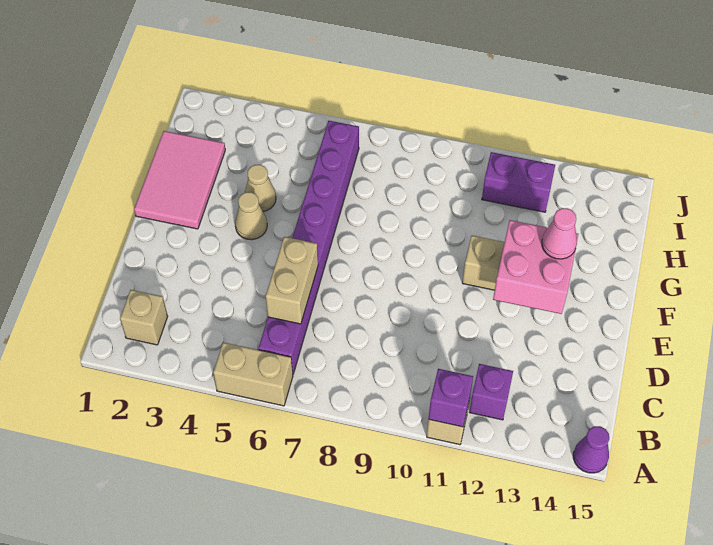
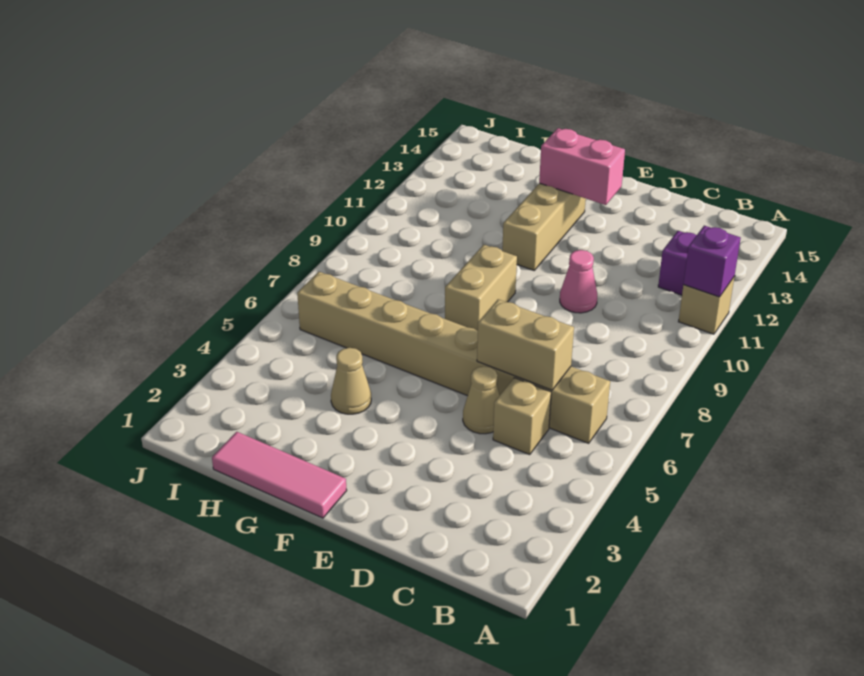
tan 1x2 brick [213,342,293,406] -> tan 1x2 brick moved to [445,245,517,331]
purple 1x1 cone [573,426,609,473] -> none
tan 1x1 brick [120,290,168,345] -> tan 1x1 brick moved to [493,378,551,455]
purple 1x8 brick [258,121,359,374] -> tan 1x8 brick [297,272,610,443]
pink 2x2 brick [493,220,578,314] -> pink 1x2 brick [539,128,625,205]
pink 2x3 tile [134,131,225,229] -> pink 1x3 tile [212,432,347,518]
tan 1x1 cone [235,192,267,240] -> tan 1x1 cone moved to [463,366,499,434]
pink 1x1 cone [542,208,577,259] -> pink 1x1 cone moved to [560,250,597,313]
purple 1x2 brick [482,152,555,212] -> none

